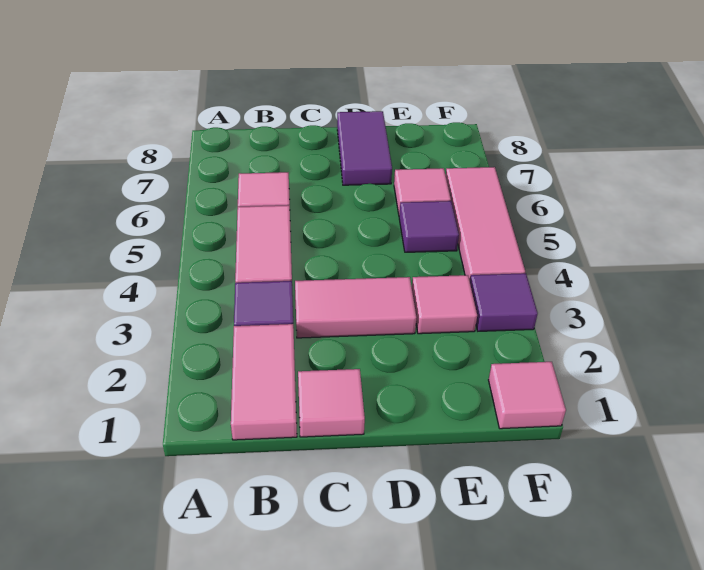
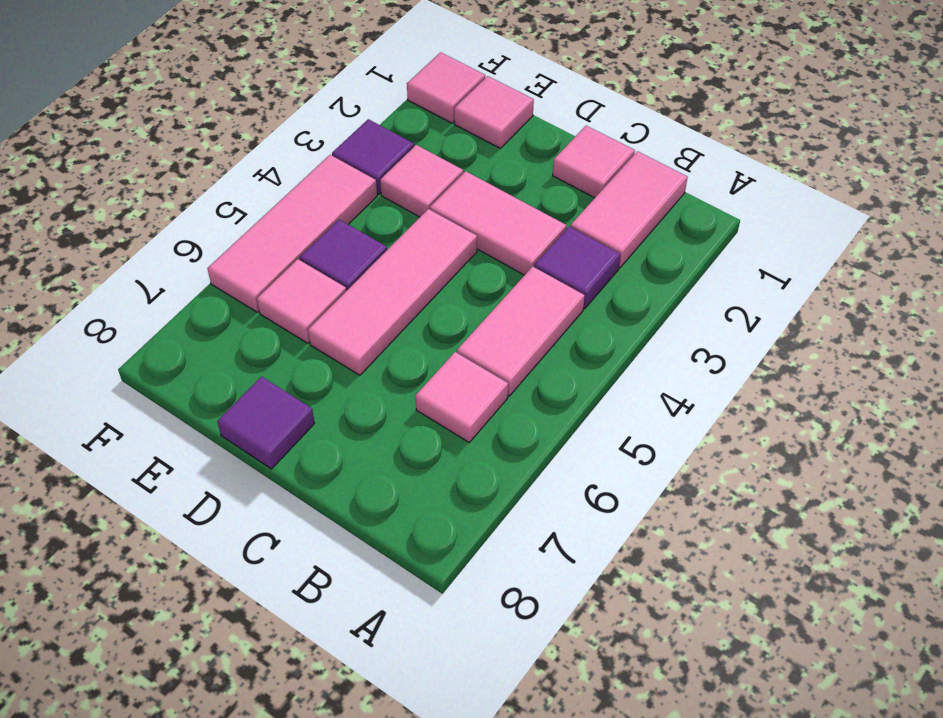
none -> pink 1x3 tile [308,209,477,375]
purple 1x2 tile [337,111,392,185] -> purple 1x1 tile [217,377,315,469]
none -> pink 1x1 tile [454,76,534,149]

